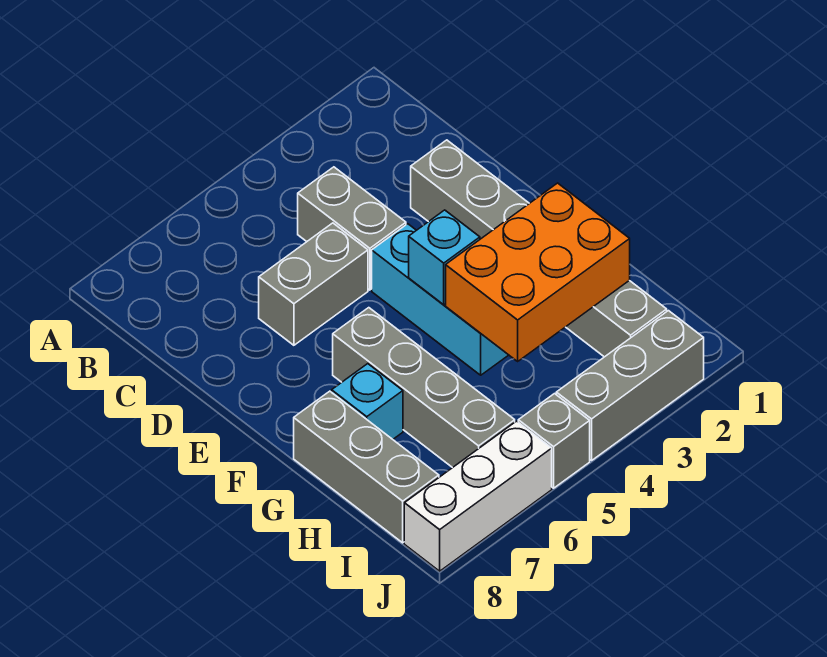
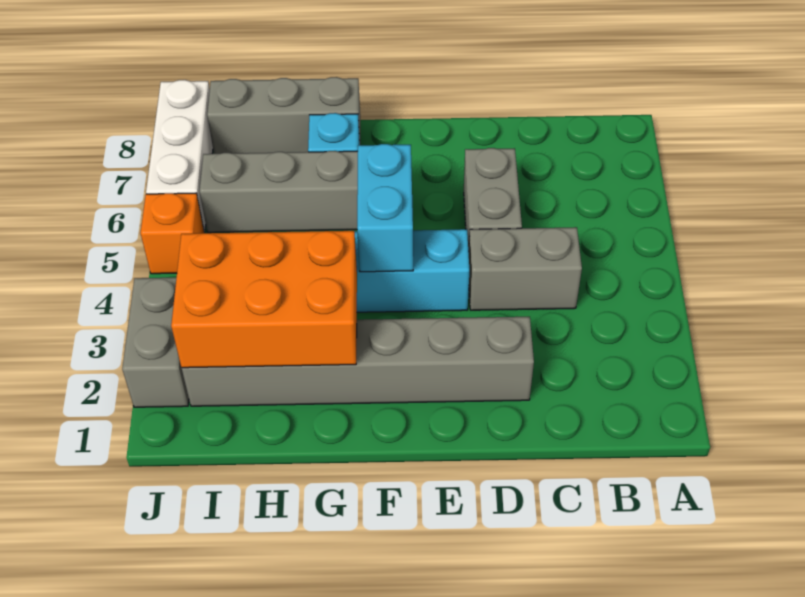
cyan 1x1 brick [409,210,480,305] -> cyan 1x2 brick [357,144,413,272]
orange 2x3 brick [446,183,630,361] -> orange 2x3 brick turned to [171,231,357,368]
grey 1x3 brick [556,311,704,461] -> grey 1x2 brick [122,278,189,407]
grey 1x1 brick [518,394,590,488] -> orange 1x1 brick [141,193,204,274]

